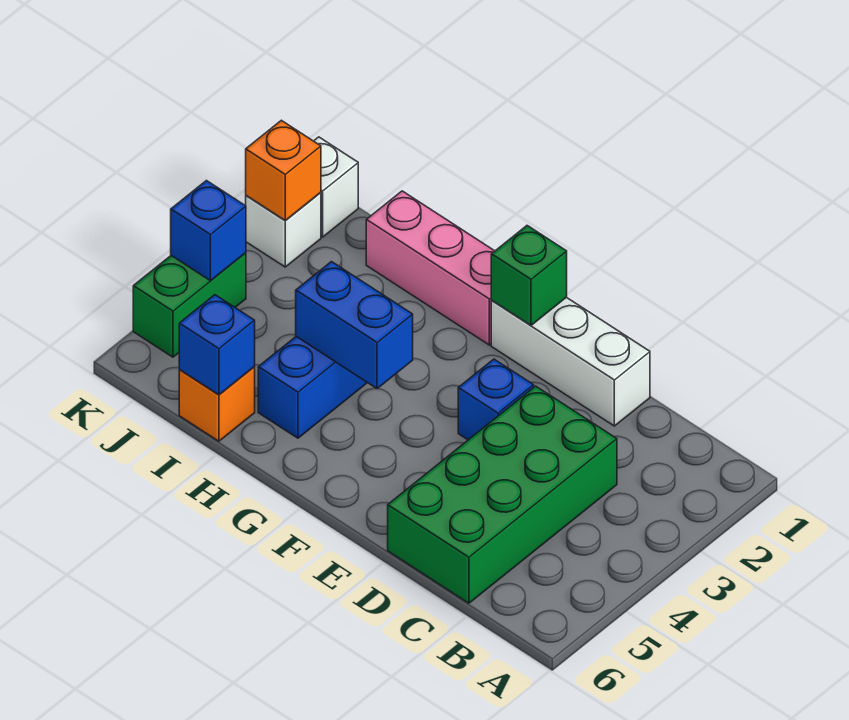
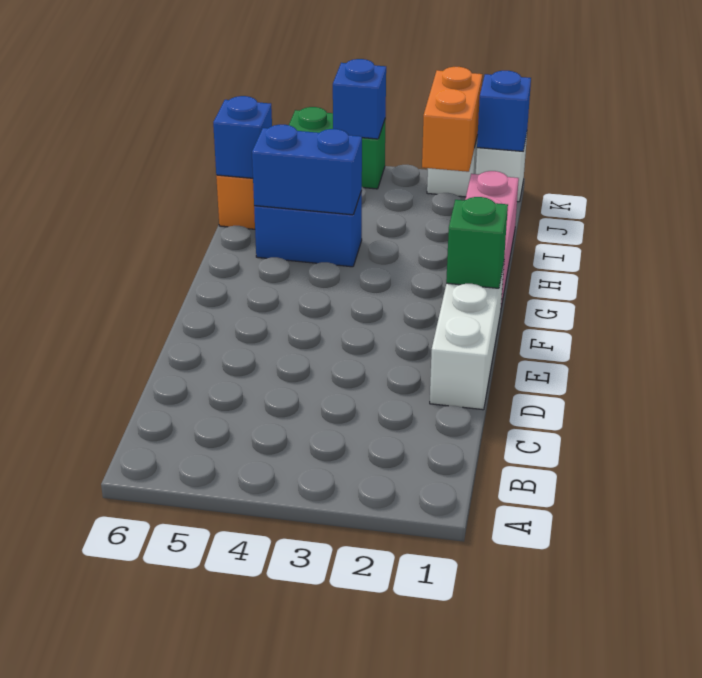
green 2x4 brick [388,386,617,603] -> none
blue 1x1 brick [458,359,534,440] -> blue 1x1 brick moved to [477,71,531,151]
blue 1x2 brick [296,262,413,389] -> blue 1x2 brick turned to [252,125,362,215]
orange 1x1 brick [246,120,321,221] -> orange 1x2 brick [422,67,482,172]

